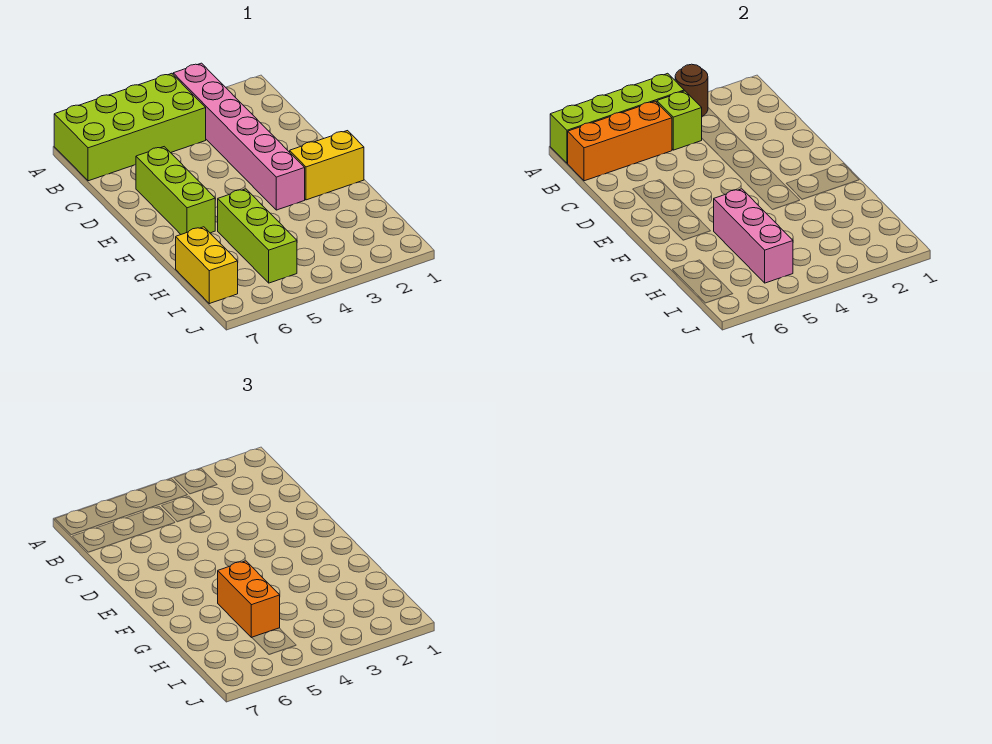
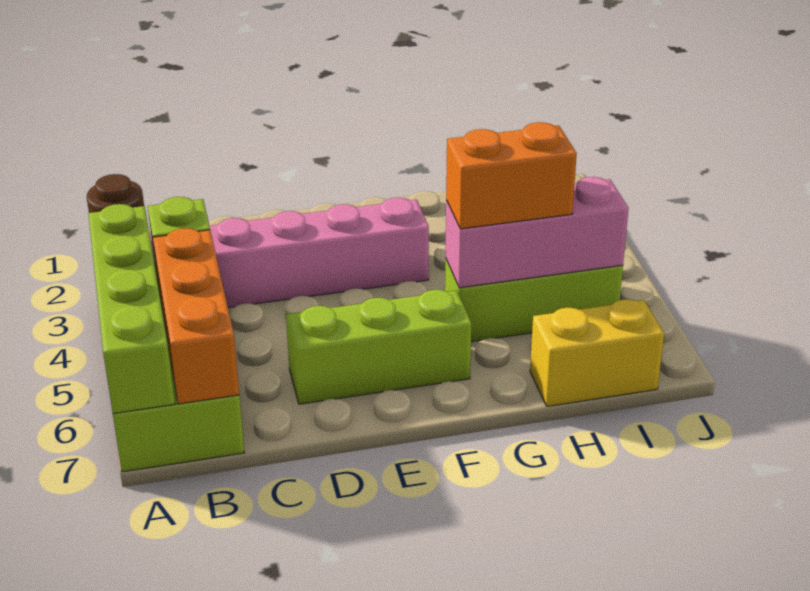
yellow 1x2 brick [290,131,364,200] -> none

